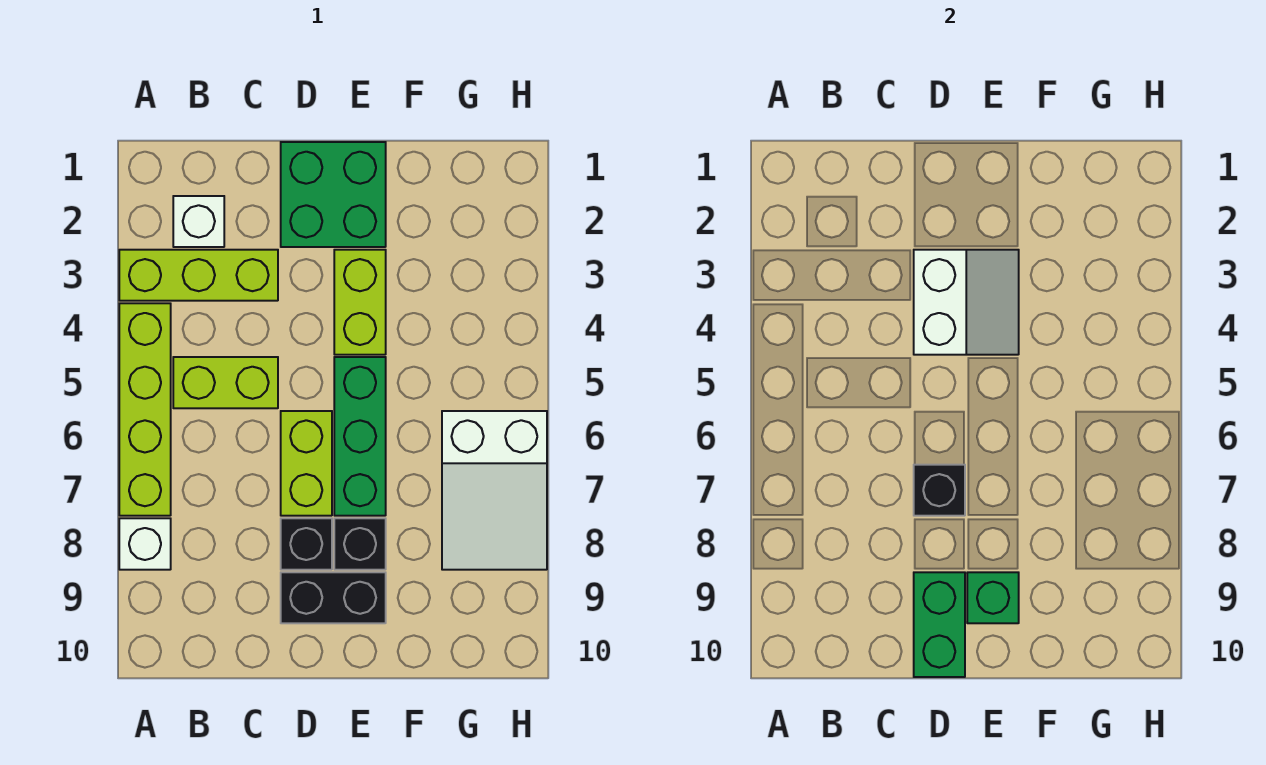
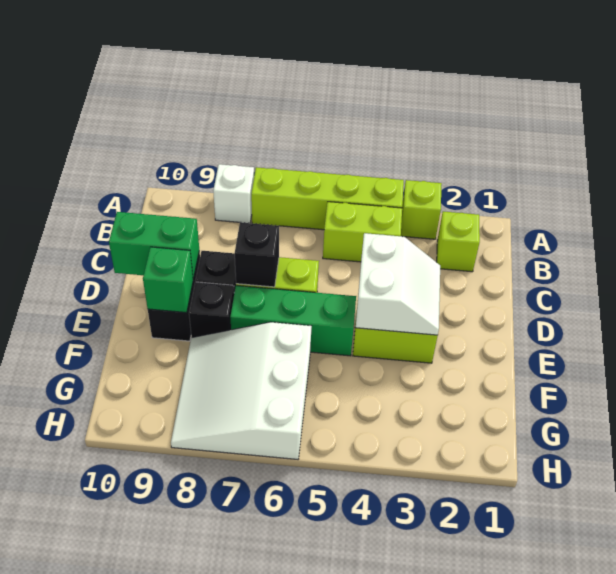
lime 1x3 brick [119,250,278,301] -> lime 1x1 brick [401,180,442,239]
white 1x1 brick [173,196,224,247] -> lime 1x1 brick [437,211,480,272]
lime 1x2 brick [173,357,278,408] -> lime 1x2 brick turned to [323,202,402,262]
green 2x2 brick [281,142,386,247] -> none
white 2x2 slope [914,250,1019,355] -> white 2x2 slope turned to [356,233,440,335]
white 2x3 slope [442,411,547,570] -> white 3x3 slope [171,322,312,459]

